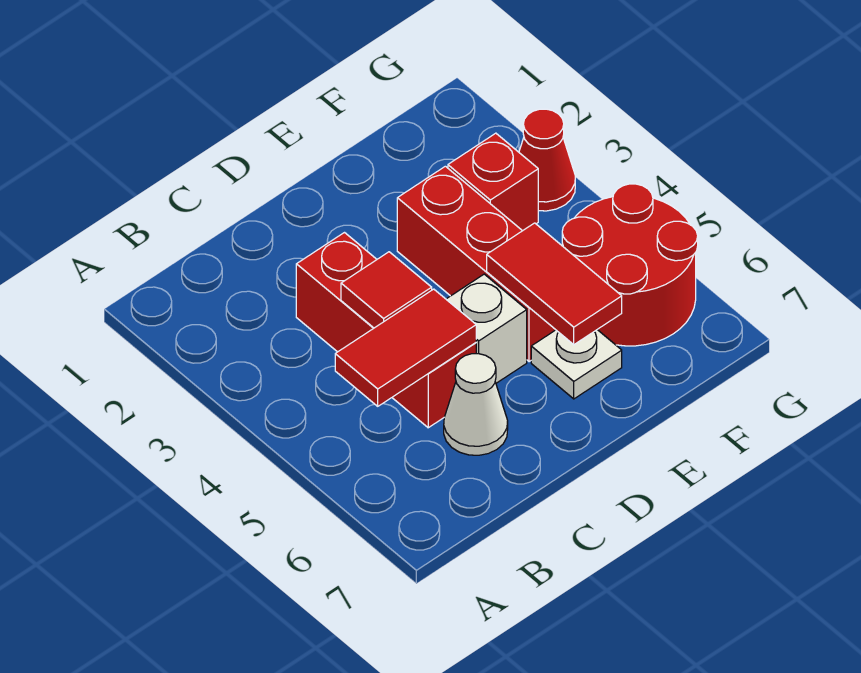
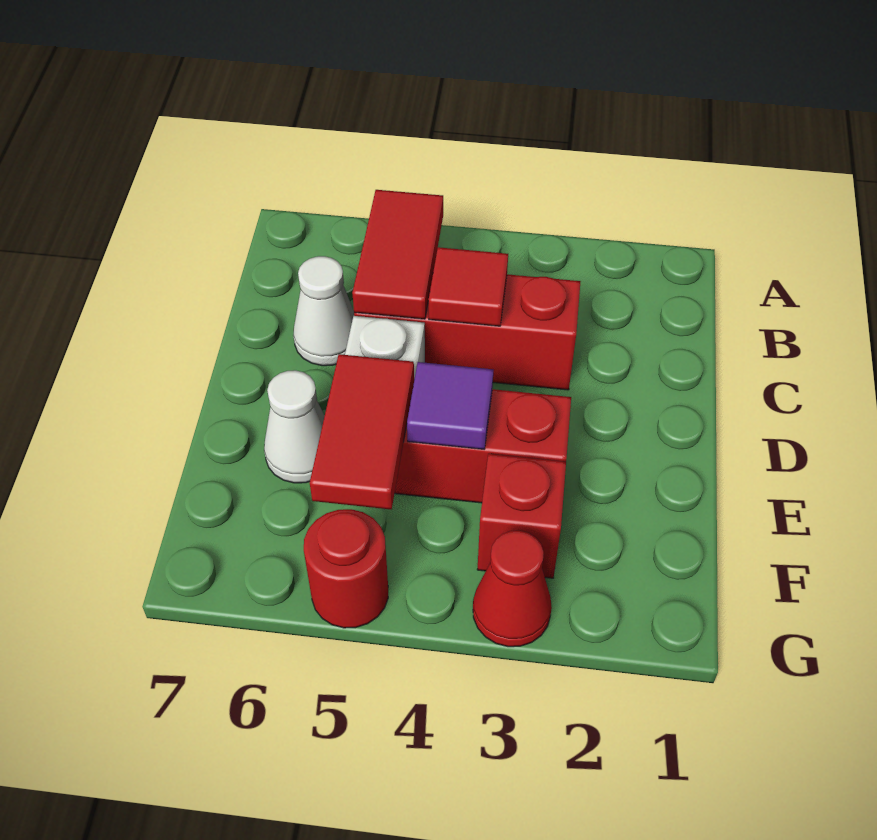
none -> purple 1x1 tile [407,362,493,449]
red 1x2 tile [487,223,622,345] -> red 1x2 tile turned to [310,354,414,509]
white 1x1 plate [531,330,622,399] -> white 1x1 cone [264,370,325,483]
red 2x2 round brick [562,184,698,346] -> red 1x1 round brick [304,509,388,628]

